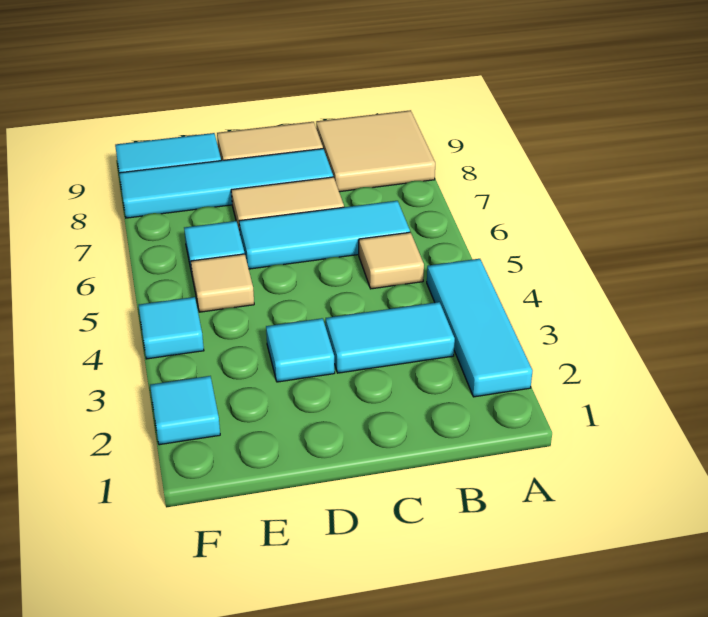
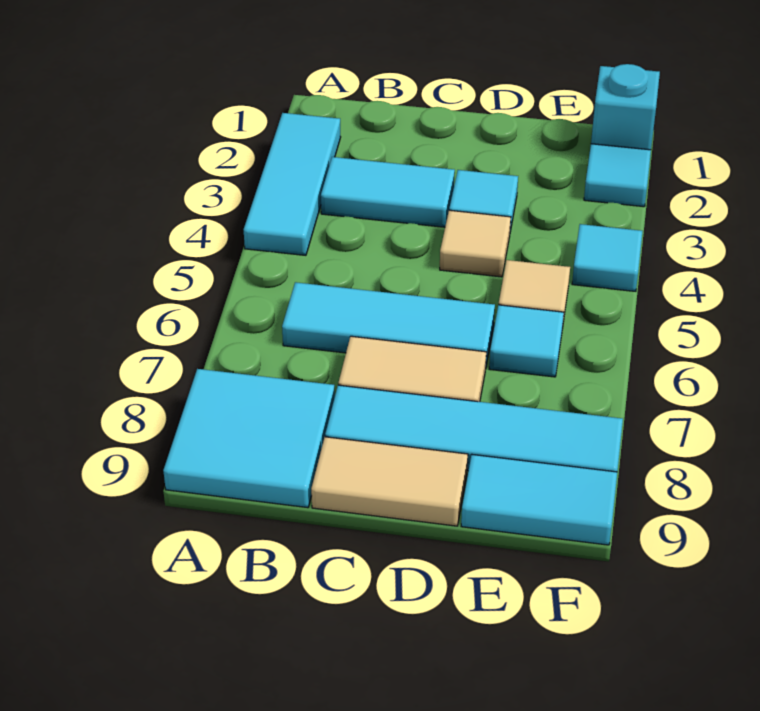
tan 2x2 tile [316,110,435,192] -> cyan 2x2 tile [163,369,335,508]
tan 1x1 tile [359,232,424,289] -> tan 1x1 tile moved to [440,210,511,277]
none -> cyan 1x1 brick [591,64,660,150]

